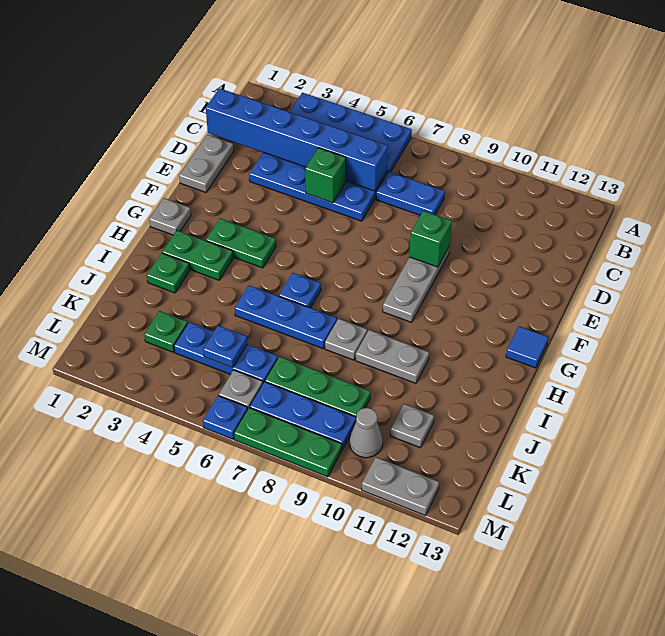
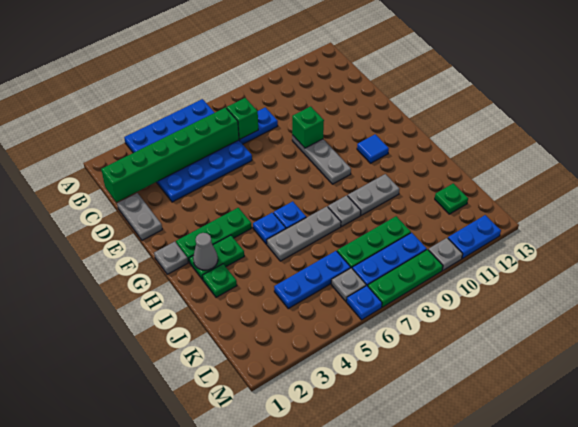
blue 1x6 brick [206,88,388,191] -> green 1x6 brick [101,107,239,202]
green 1x1 brick [305,148,346,203] -> green 1x1 brick moved to [227,98,258,139]
green 1x2 plate [206,218,276,268] -> green 1x3 plate [176,208,252,262]
blue 1x1 tile [506,326,548,368] -> blue 1x1 tile moved to [357,134,389,163]
blue 1x3 plate [235,286,337,349] -> grey 1x3 plate [267,206,341,261]
green 1x1 plate [144,311,188,352] -> green 1x1 plate moved to [435,183,468,214]
blue 1x1 plate [203,326,247,368] -> blue 1x1 plate moved to [253,213,286,244]
grey 1x1 plate [390,404,434,448] -> grey 1x1 plate moved to [428,238,463,270]
grey 1x1 cone [350,408,383,458] -> grey 1x1 cone moved to [193,233,218,270]
grey 1x2 plate [362,457,439,515] -> blue 1x2 plate [448,215,501,258]

